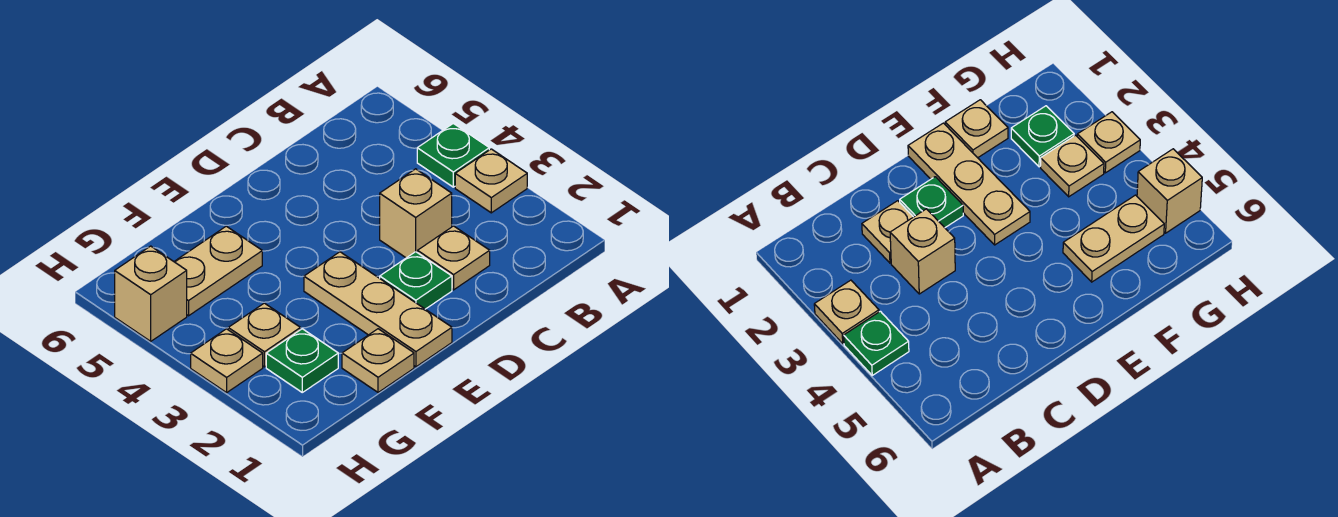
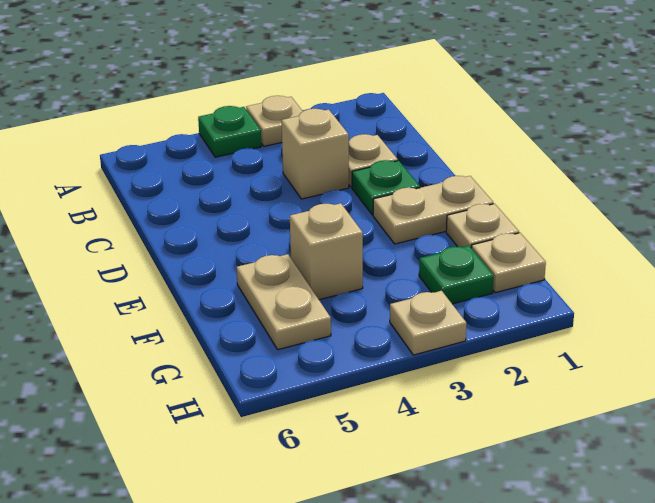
tan 1x3 plate [304,252,452,367] -> tan 1x2 plate [373,176,493,244]
tan 1x1 plate [228,303,300,367] -> tan 1x1 plate moved to [471,233,546,293]
tan 1x1 brick [115,246,187,341] -> tan 1x1 brick moved to [290,203,363,300]

